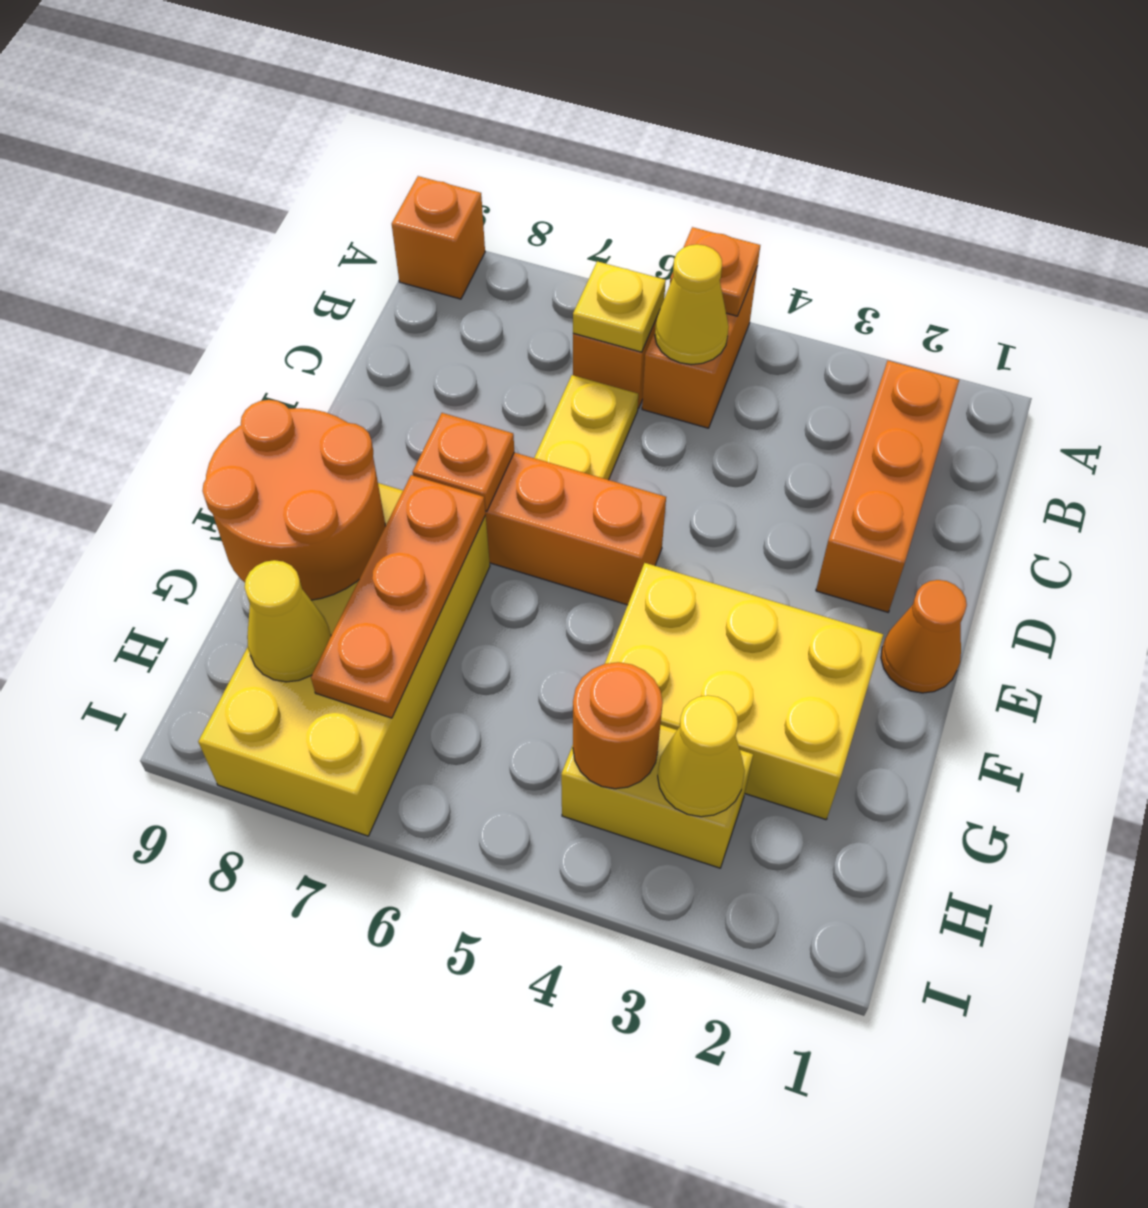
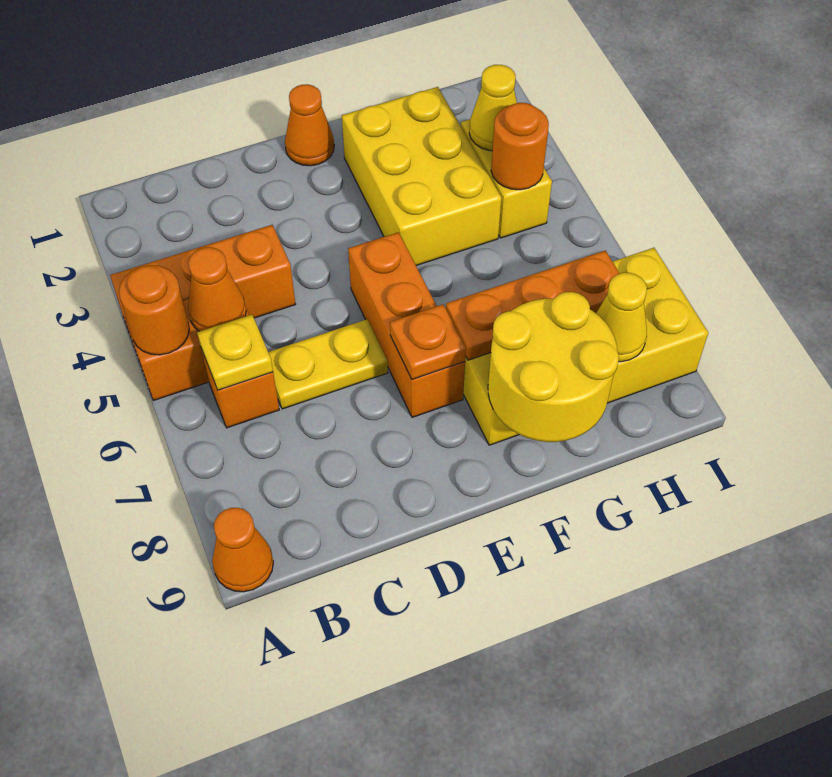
orange 1x1 plate [670,227,760,316] -> orange 1x1 round brick [119,265,189,355]
orange 1x1 brick [392,176,485,299] -> orange 1x1 cone [212,508,273,592]
orange 1x3 brick [816,361,959,612] -> orange 1x3 brick moved to [110,225,296,348]
yellow 1x1 cone [655,244,729,365] -> orange 1x1 cone [188,247,246,331]
orange 2x2 round brick [202,400,385,600] -> yellow 2x2 round brick [488,292,619,442]

